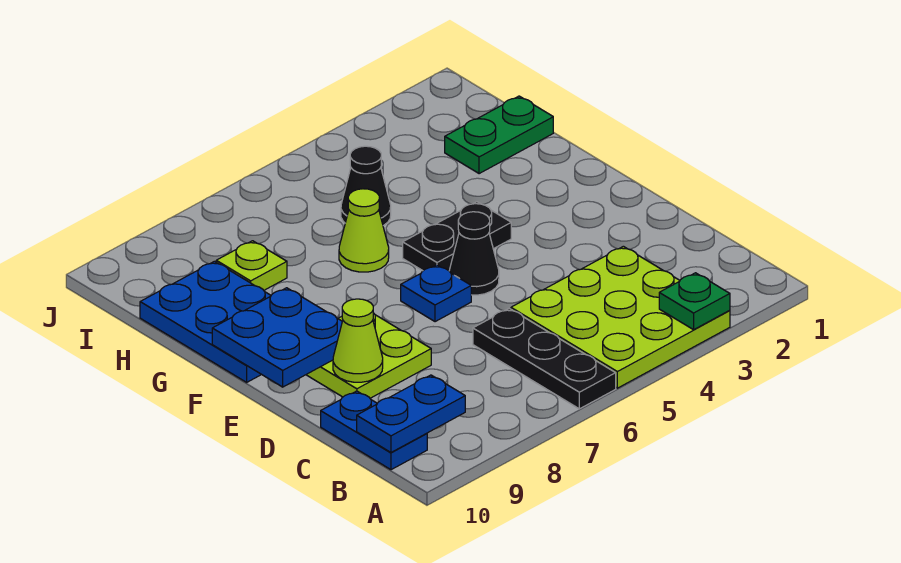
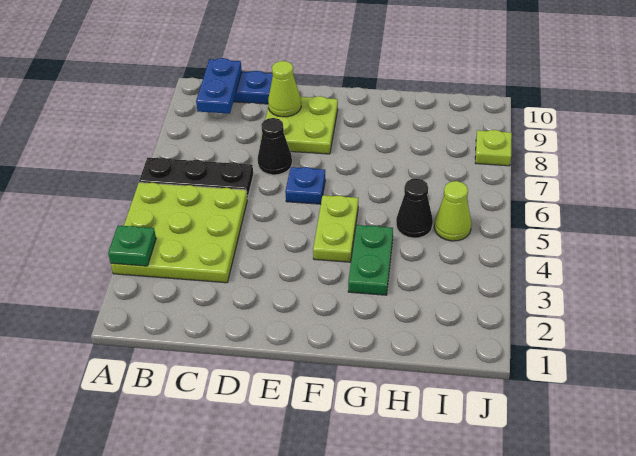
black 1x1 cone [449,212,499,295] -> black 1x1 cone moved to [258,118,292,175]
blue 2x2 plate [212,288,342,387] -> none
black 1x2 plate [403,202,511,271] -> lime 1x2 plate [313,195,358,262]
blue 2x3 plate [140,261,271,382] -> none
lime 1x1 cone [339,189,389,272] -> lime 1x1 cone moved to [434,181,472,241]
green 1x2 plate [445,96,553,174] -> green 1x2 plate moved to [348,225,393,295]
lime 1x1 plate [216,241,287,290] -> lime 1x1 plate moved to [475,130,512,166]

